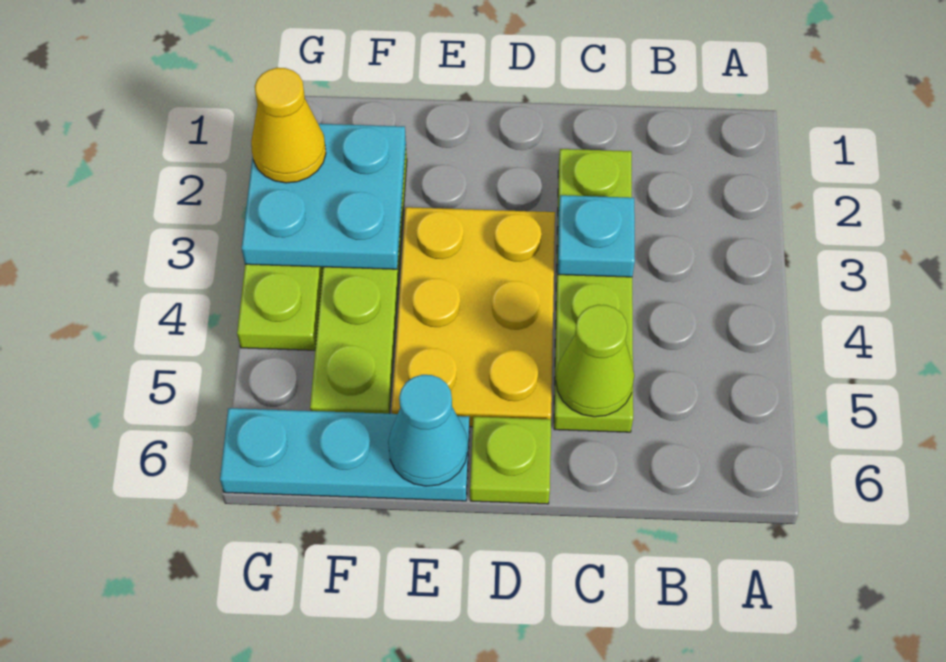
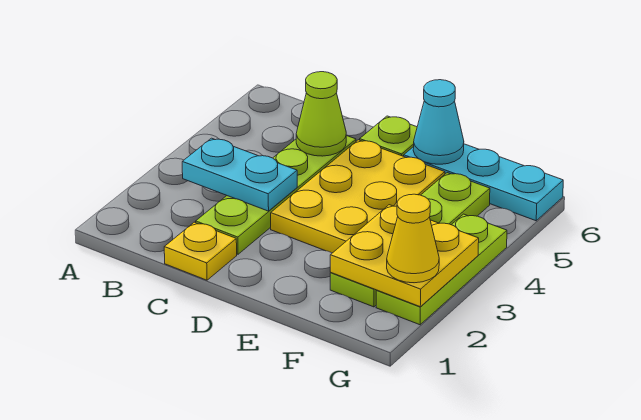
none -> yellow 1x1 plate [164,222,237,280]
cyan 1x1 plate [558,195,635,277] -> cyan 1x2 plate [182,138,297,211]
cyan 2x2 plate [242,124,406,269] -> yellow 2x2 plate [330,205,479,307]

